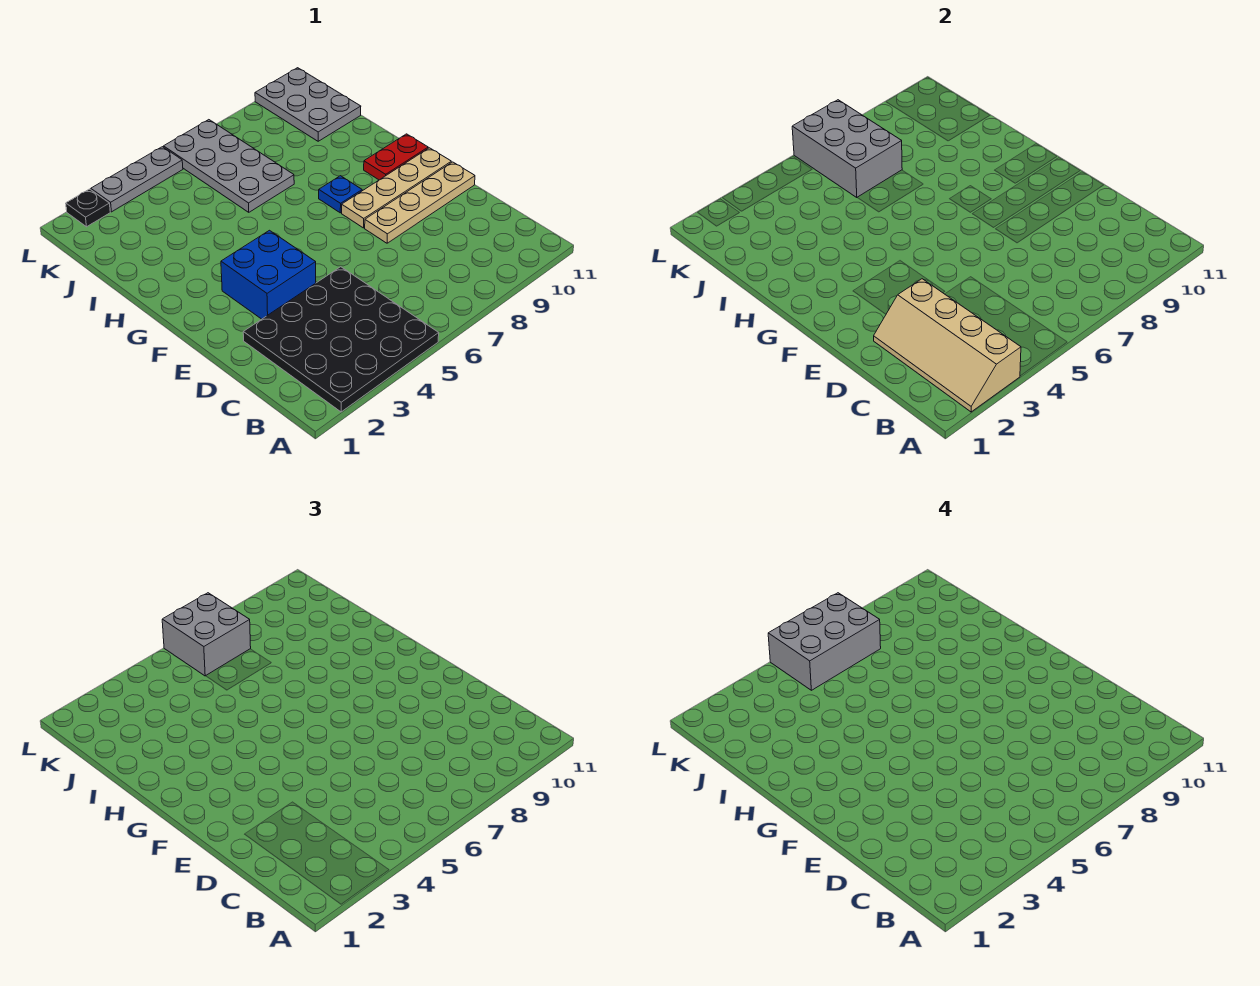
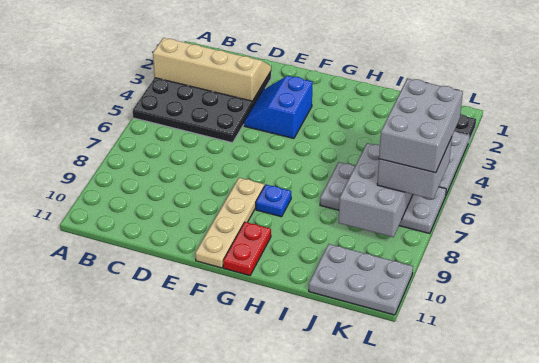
blue 2x2 brick [221,230,316,319] -> blue 2x2 slope [244,76,313,139]
tan 1x4 plate [365,162,475,243] -> none
grey 2x3 brick [792,100,902,198] -> grey 2x3 brick turned to [338,143,413,237]

